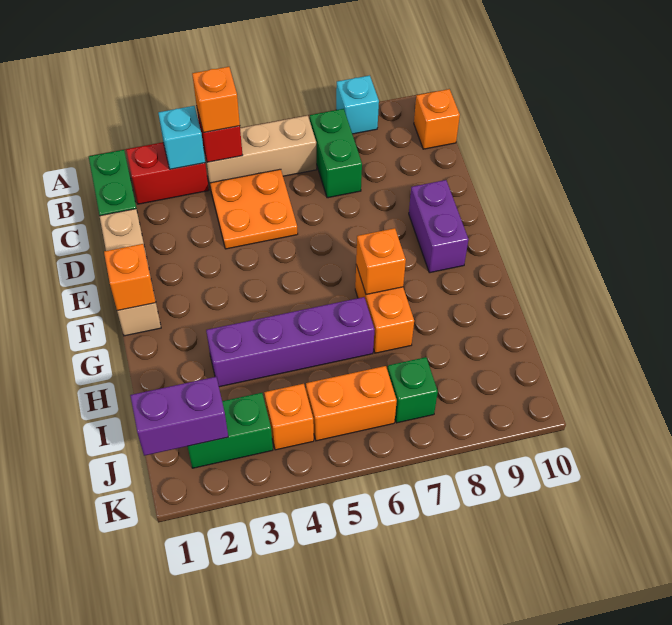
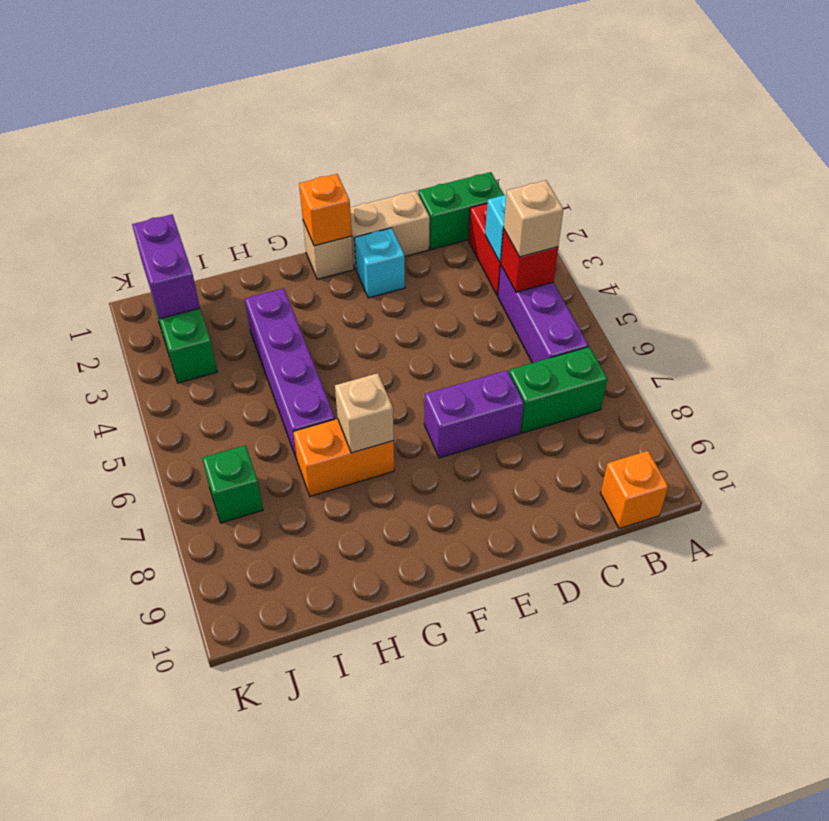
cyan 1x1 brick [336,75,379,134] -> cyan 1x1 brick moved to [354,228,405,298]
tan 1x3 brick [204,115,317,185] -> purple 1x3 brick [498,266,589,363]
orange 1x1 brick [192,67,240,133] -> tan 1x1 brick [504,180,563,257]
orange 2x2 plate [210,169,298,249] -> none
purple 1x2 brick [409,180,468,273] -> purple 1x2 brick moved to [424,370,524,458]
orange 1x1 brick [356,228,406,295] -> tan 1x1 brick [335,373,394,453]
orange 1x1 brick [264,384,314,450] -> none
orange 1x2 brick [306,366,397,441] -> none

